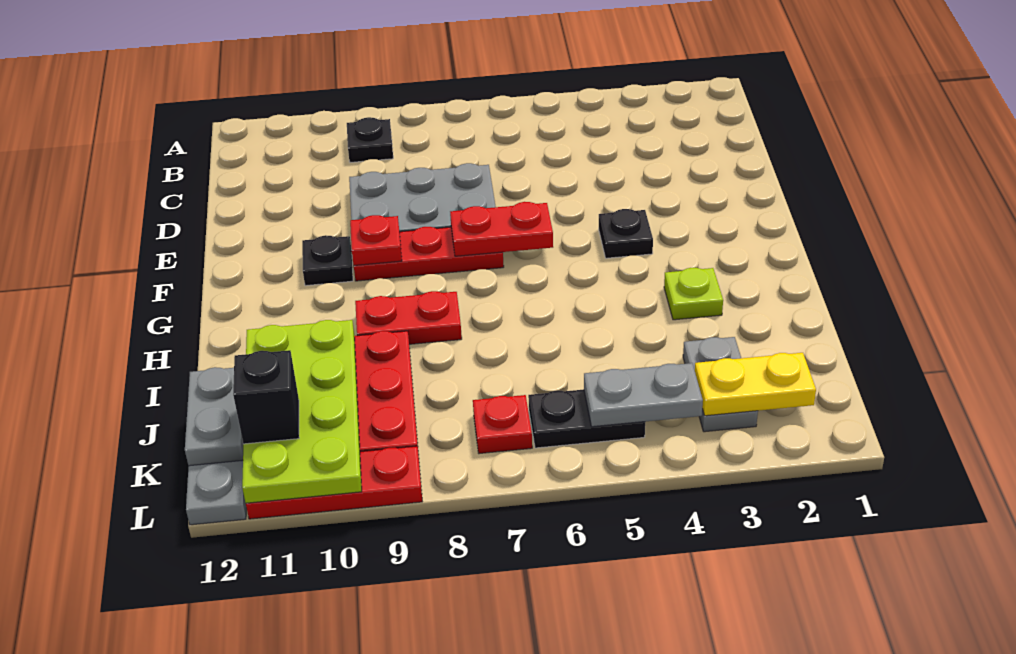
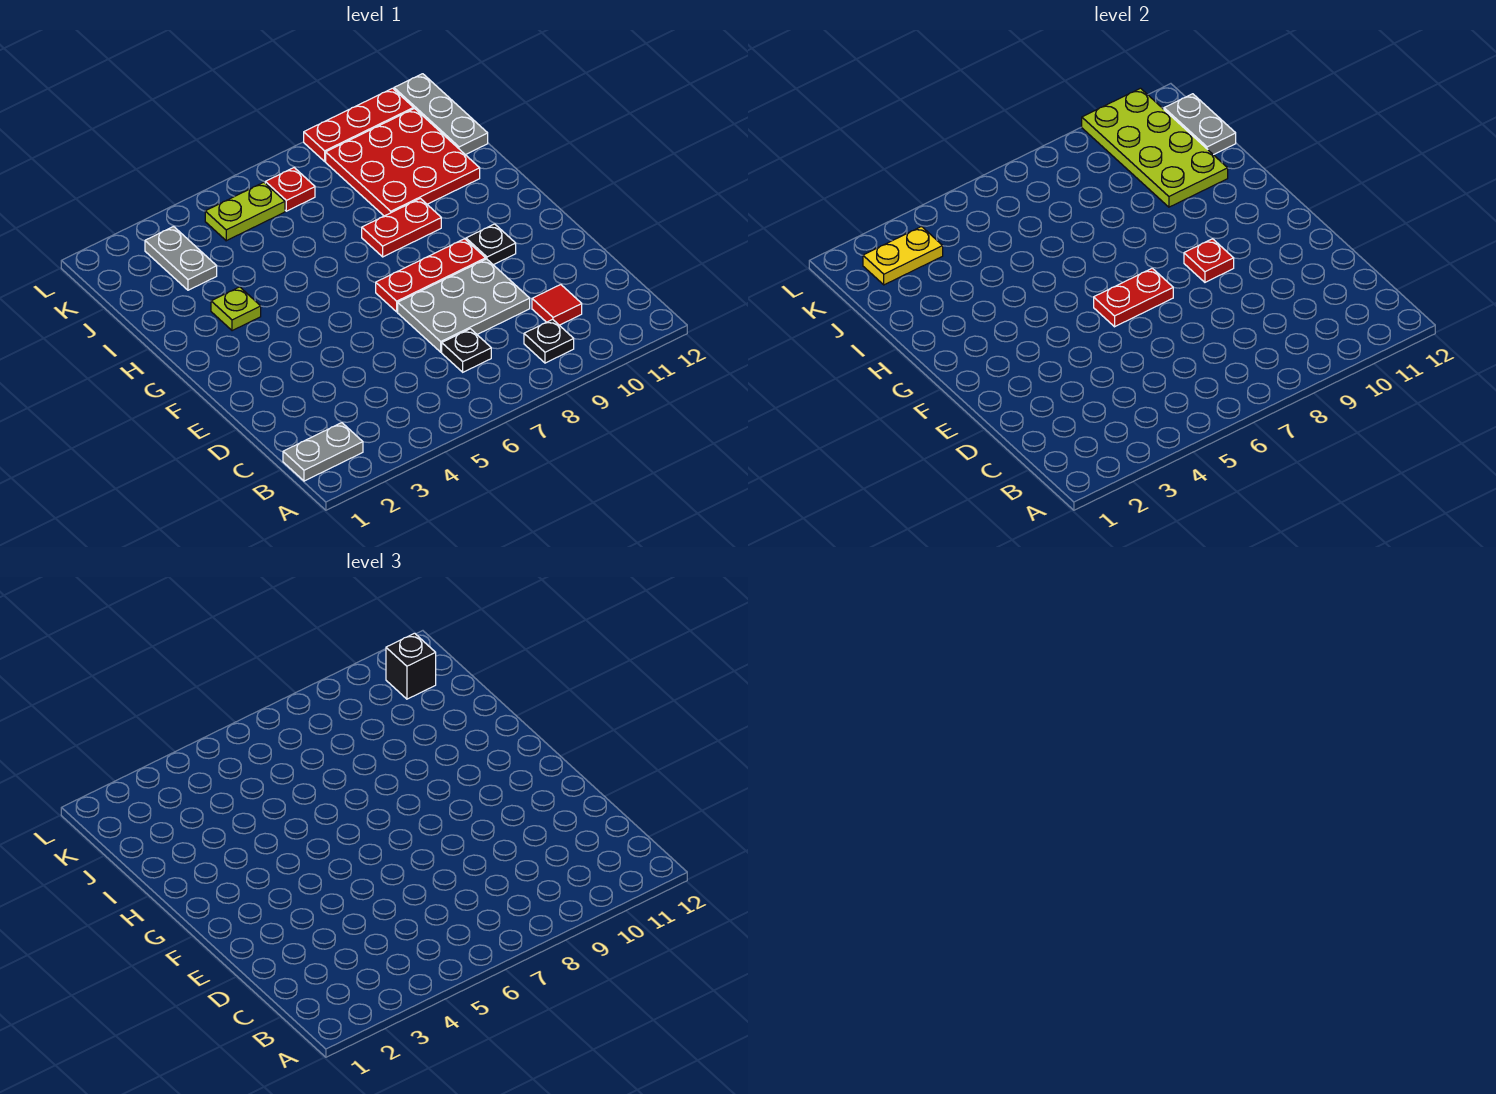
none -> red 1x1 tile [532,285,582,325]
black 1x1 plate [599,209,653,258] -> black 1x1 plate moved to [442,329,491,372]
grey 1x2 plate [584,363,703,427] -> grey 1x2 plate moved to [283,423,363,481]
black 1x2 plate [528,390,645,448] -> lime 1x2 plate [205,182,285,241]

